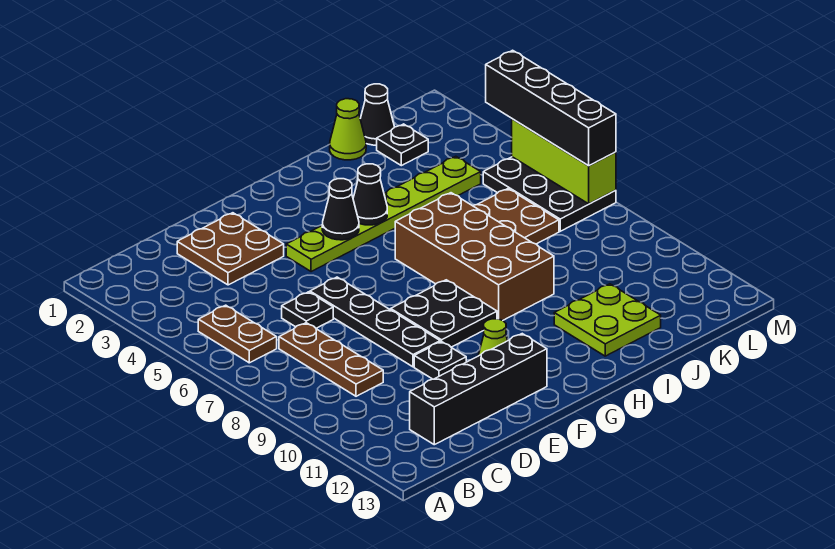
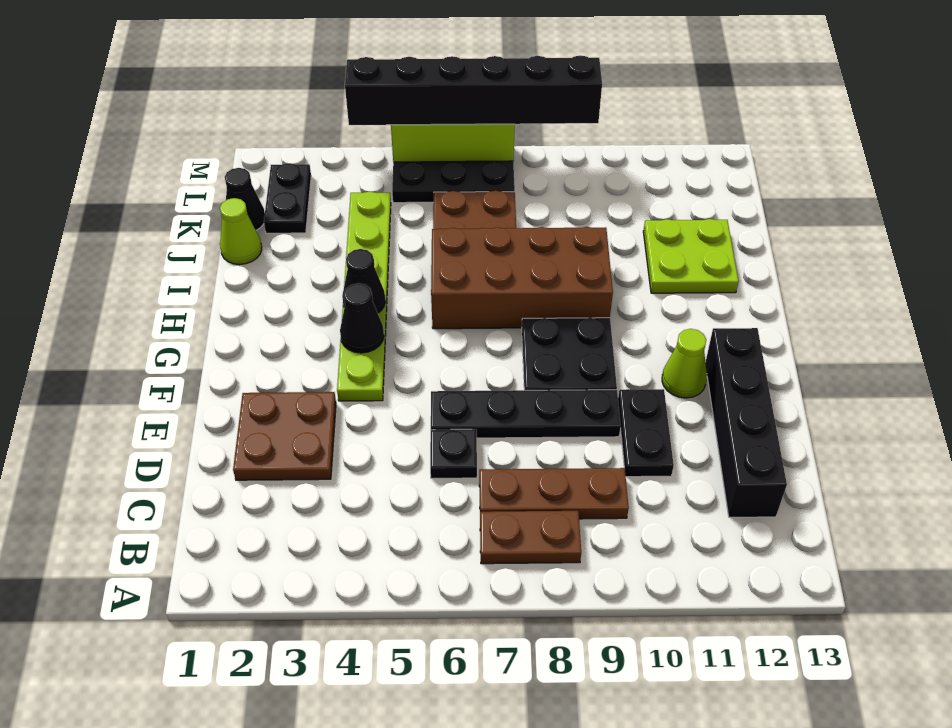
brown 1x2 plate [198,305,277,363] -> brown 1x2 plate moved to [480,511,581,564]
black 1x1 plate [414,341,466,379] -> black 1x2 plate [618,389,674,477]
black 1x1 plate [377,124,428,166] -> black 1x2 plate [264,163,311,233]
black 1x4 brick [486,50,616,166] -> black 1x6 brick [345,55,602,125]

